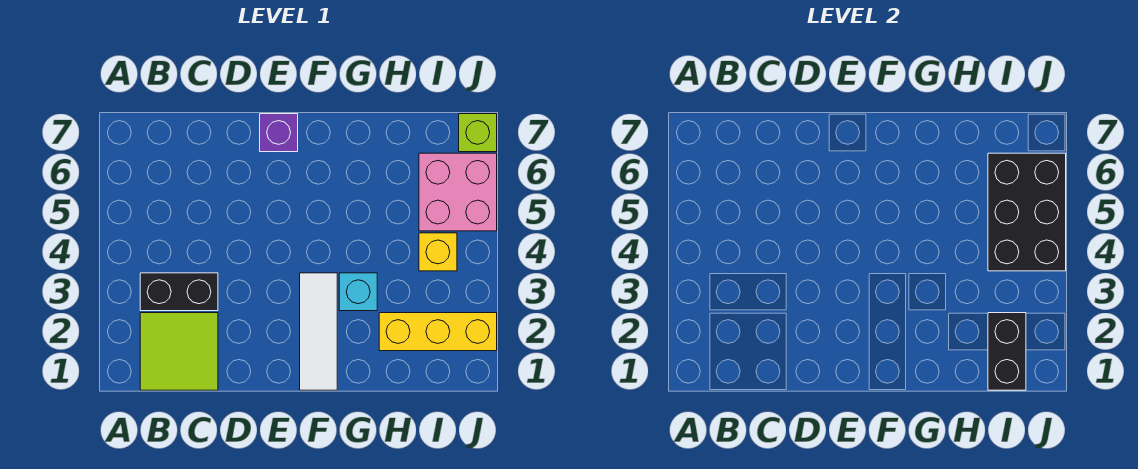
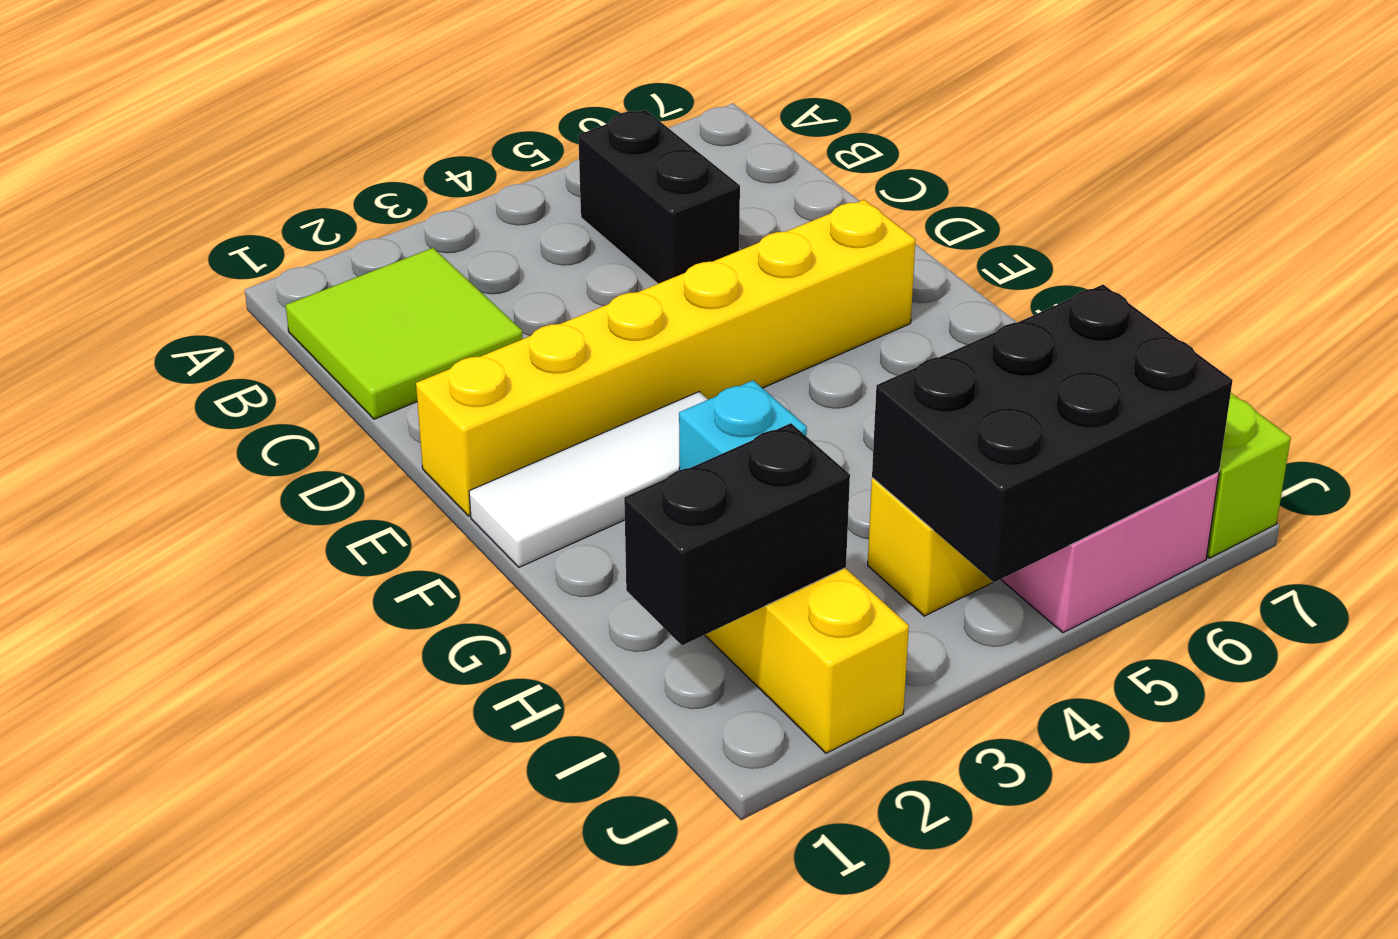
black 1x2 brick [140,273,218,311] -> black 1x2 brick moved to [578,110,740,284]
none -> yellow 1x6 brick [416,200,915,516]
purple 1x1 brick [260,114,298,152] -> none

